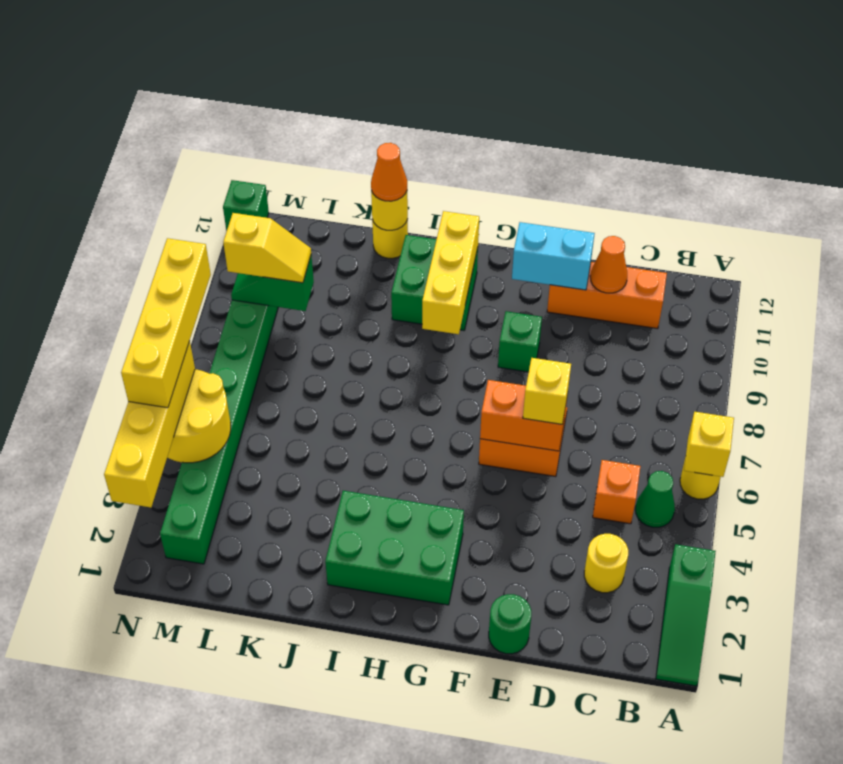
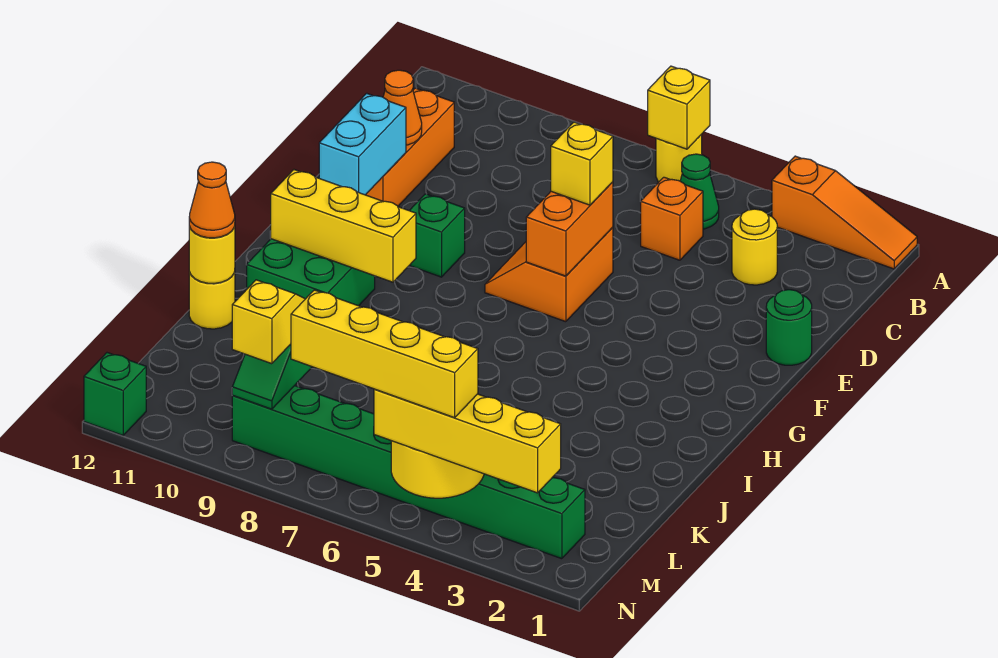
green 1x3 slope [656,544,716,686] -> orange 1x3 slope [772,156,917,269]
green 2x3 brick [325,491,464,605] -> none

